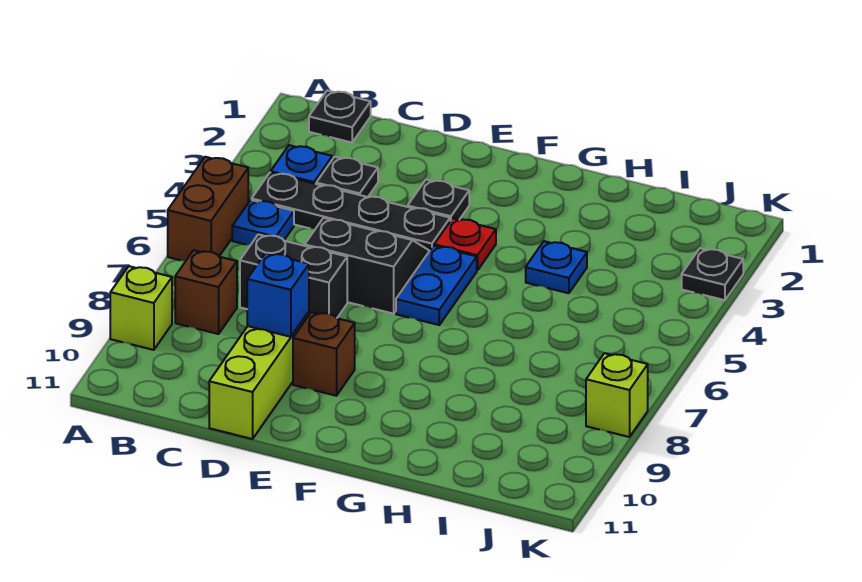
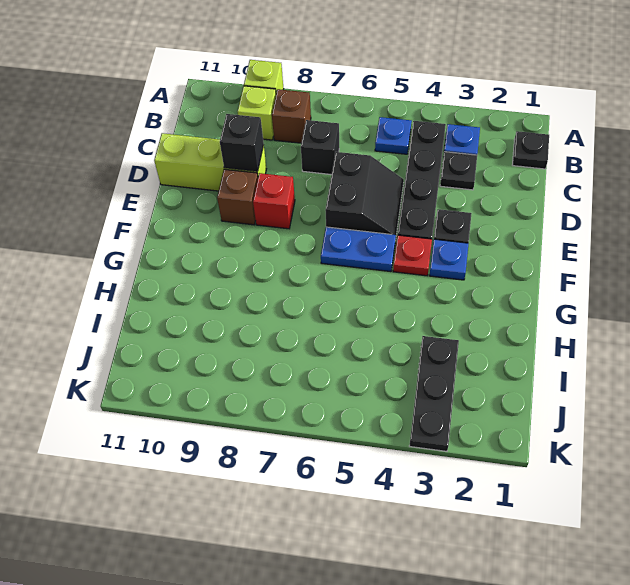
brown 1x2 brick [168,157,248,261] -> none
black 1x2 brick [240,234,347,318] -> black 1x1 brick [301,120,339,175]
blue 1x1 brick [247,253,309,337] -> black 1x1 brick [220,114,264,171]
none -> red 1x1 brick [253,173,295,229]
blue 1x1 plate [526,241,587,293] -> blue 1x1 plate moved to [430,239,469,280]
black 1x1 plate [682,248,743,300] -> black 1x3 plate [409,336,459,451]
lime 1x1 brick [586,353,648,437] -> lime 1x1 brick moved to [237,86,276,140]

